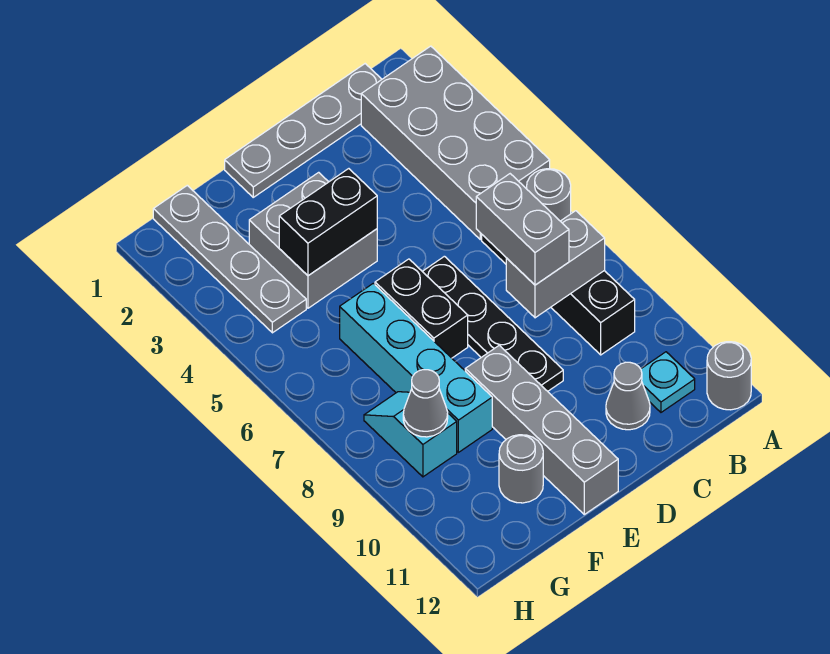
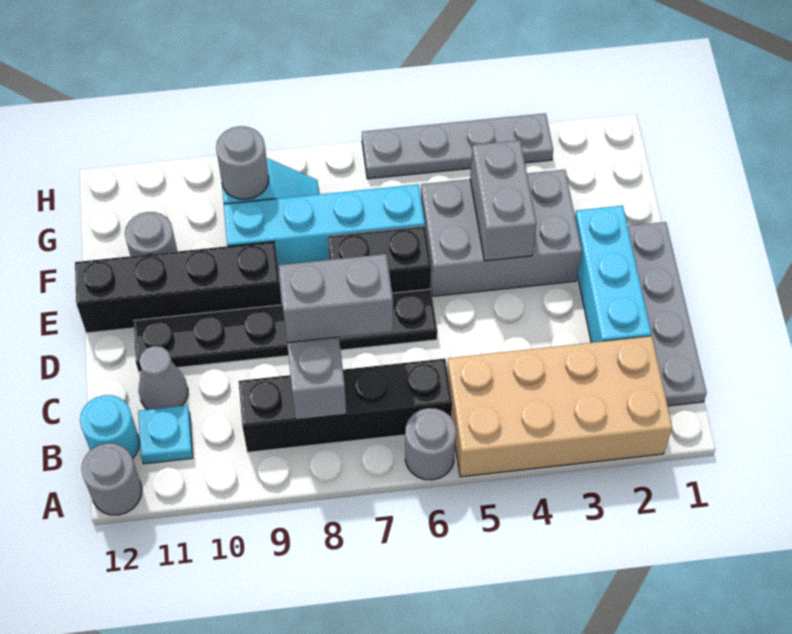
grey 2x4 brick [361,46,550,240] -> tan 2x4 brick [447,336,672,477]
none -> cyan 1x1 round brick [80,395,140,459]
none -> cyan 1x3 brick [575,206,651,343]
black 1x4 plate [422,256,563,391] -> black 1x6 plate [134,289,437,372]
grey 2x2 brick [249,172,377,308] -> grey 2x3 brick [421,170,582,296]
black 1x2 brick [279,169,377,276] -> grey 1x2 brick [470,140,536,261]
grey 1x4 brick [465,345,618,514] -> black 1x4 brick [75,241,282,333]
grey 1x4 plate [153,185,306,333] -> grey 1x4 plate moved to [362,113,553,179]
grey 1x1 cone [403,370,448,437] -> grey 1x1 round brick [216,126,269,199]

